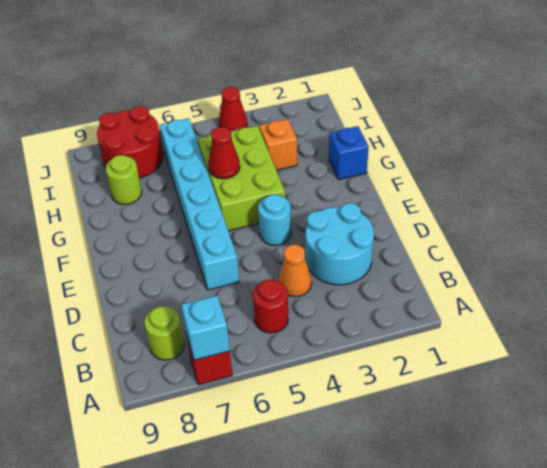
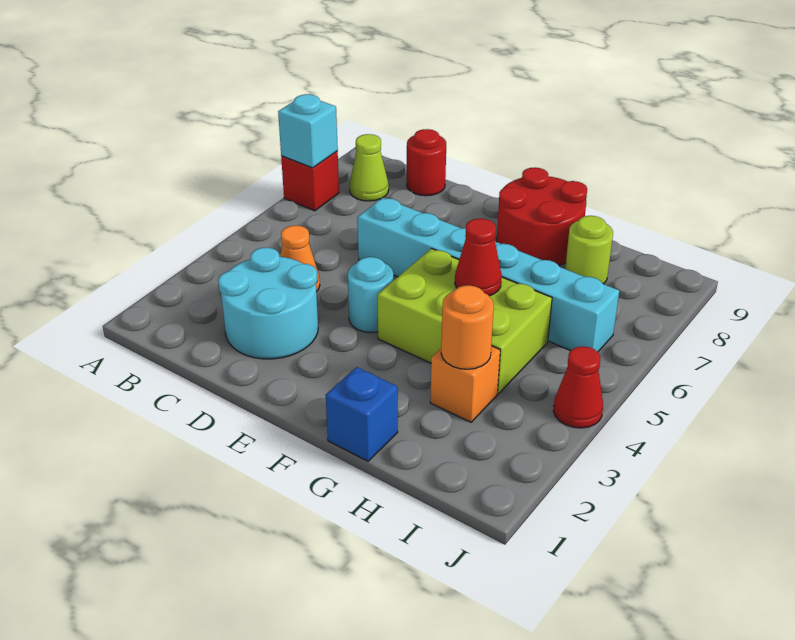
red 1x1 round brick [253,280,288,333] -> red 1x1 round brick moved to [407,129,446,196]
lime 1x1 round brick [144,306,184,360] -> lime 1x1 cone [350,134,389,201]
none -> orange 1x1 round brick [441,285,494,369]
red 2x2 round brick [97,106,163,178] -> red 2x2 round brick moved to [497,167,587,265]

